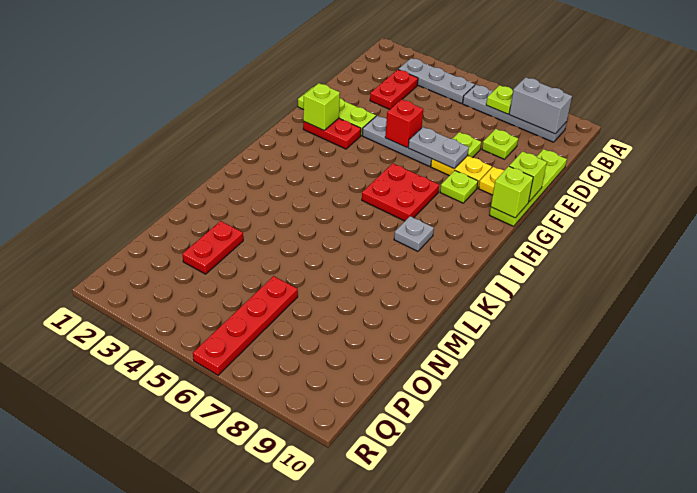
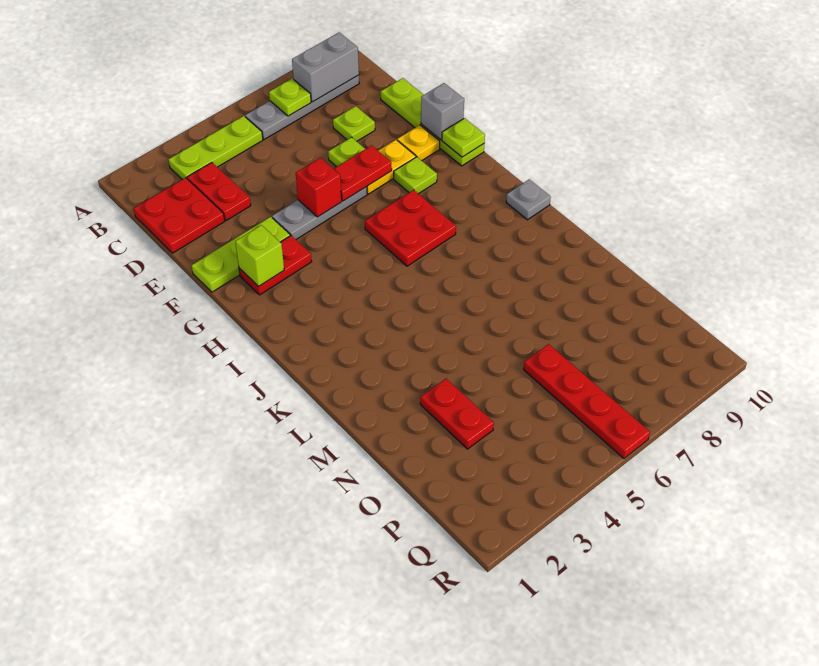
grey 1x3 plate [398,58,475,104] -> lime 1x3 plate [168,116,263,180]
none -> red 2x2 plate [134,178,225,253]
grey 1x2 plate [408,127,469,169] -> red 1x2 plate [334,146,392,201]
lime 1x1 brick [510,151,547,202] -> grey 1x1 brick [421,83,464,140]
lime 1x1 brick [491,166,533,218] -> lime 1x1 plate [442,118,485,157]
grey 1x1 plate [394,216,434,251] -> grey 1x1 plate moved to [506,179,551,220]

